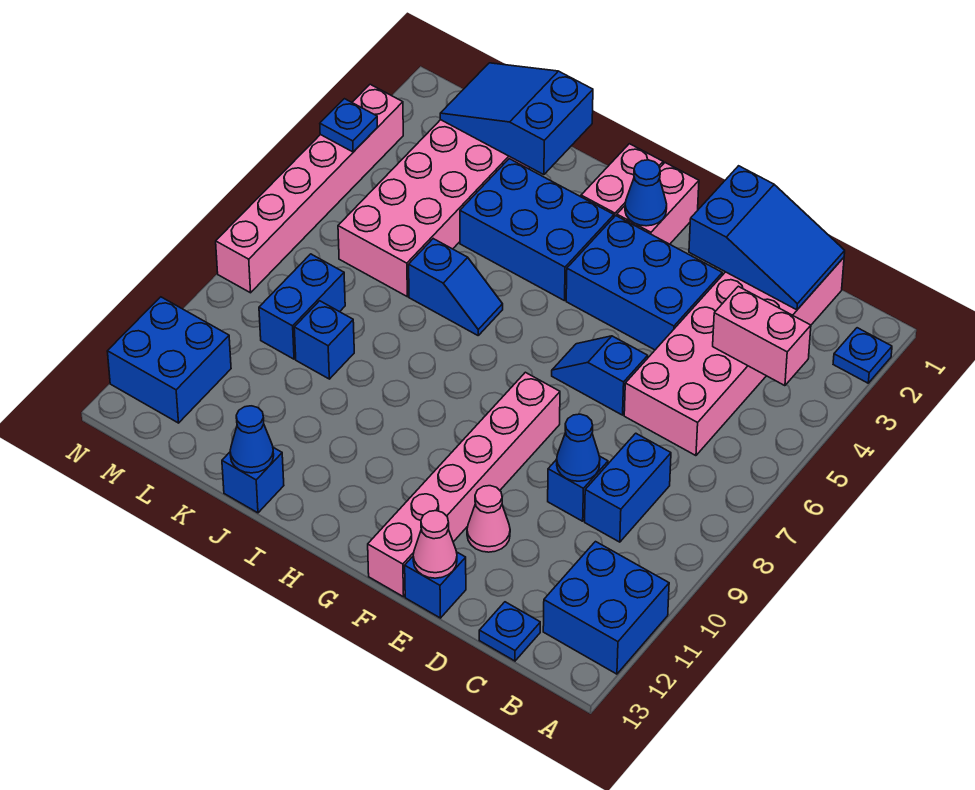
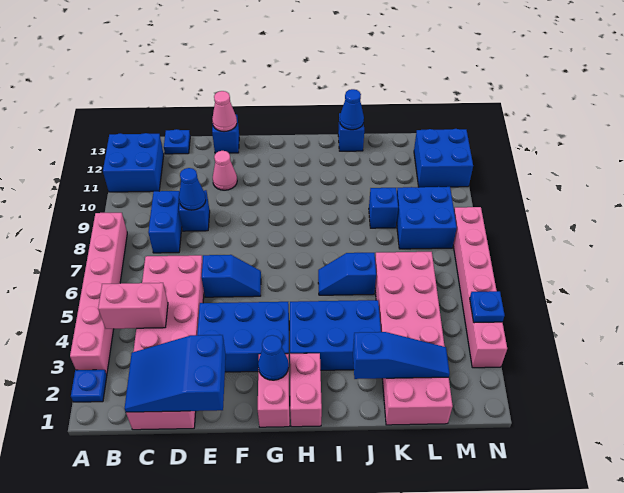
pink 1x6 brick [368,372,560,597] -> pink 1x6 brick moved to [70,213,127,374]
blue 2x3 slope [440,63,593,175] -> blue 1x3 slope [353,332,450,379]
blue 1x2 brick [259,254,345,359] -> blue 2x2 brick [396,187,457,249]

